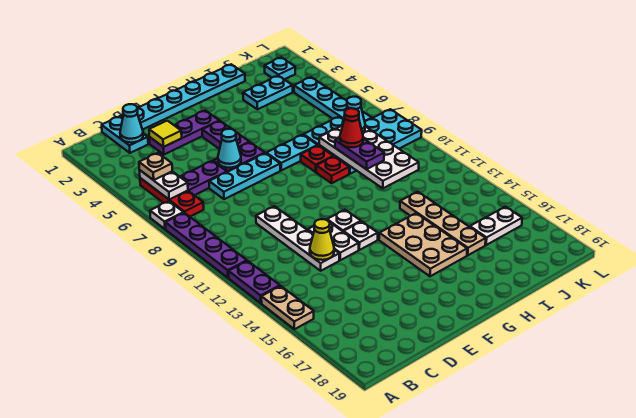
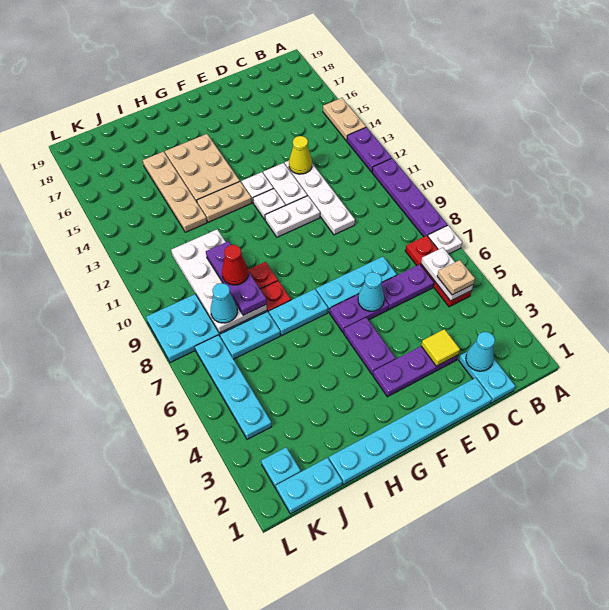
none -> tan 1x2 plate [197,182,252,222]
cyan 1x2 plate [243,76,293,109] -> cyan 1x2 plate moved to [276,458,342,514]
purple 1x2 plate [335,138,384,169] -> purple 1x3 plate [206,241,267,315]
white 1x2 plate [470,207,522,245] -> white 1x2 plate moved to [265,196,320,237]

